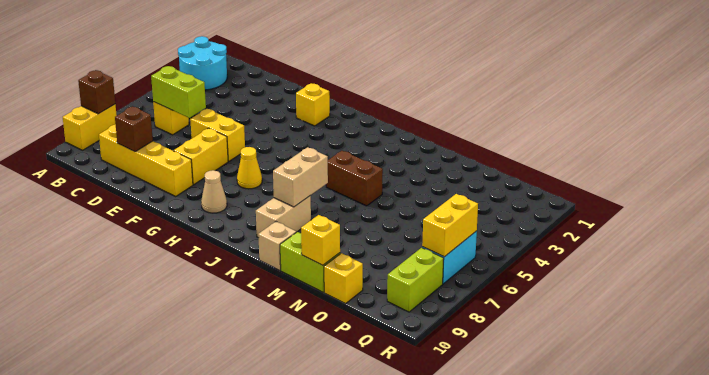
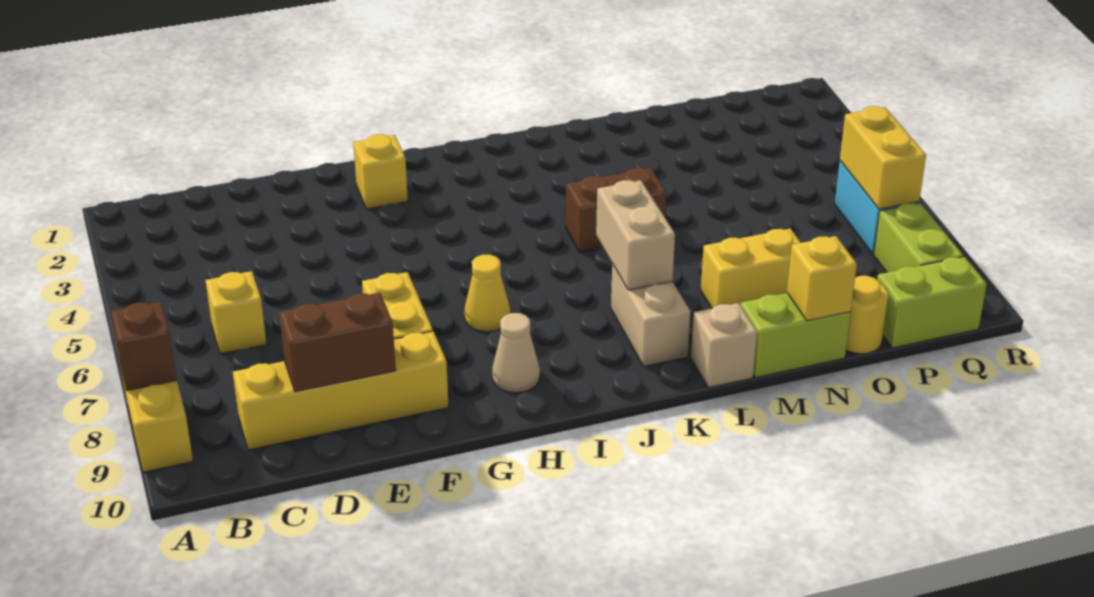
cyan 2x2 round brick [178,36,227,90] -> none
lime 1x2 brick [151,66,206,118] -> lime 1x2 brick moved to [877,257,987,348]
brown 1x1 brick [115,106,153,152] -> brown 1x2 brick [279,293,396,392]
yellow 1x2 brick [190,109,245,161] -> yellow 1x2 brick moved to [701,228,801,308]
yellow 1x1 brick [324,253,363,304] -> yellow 1x1 round brick [846,276,888,354]

